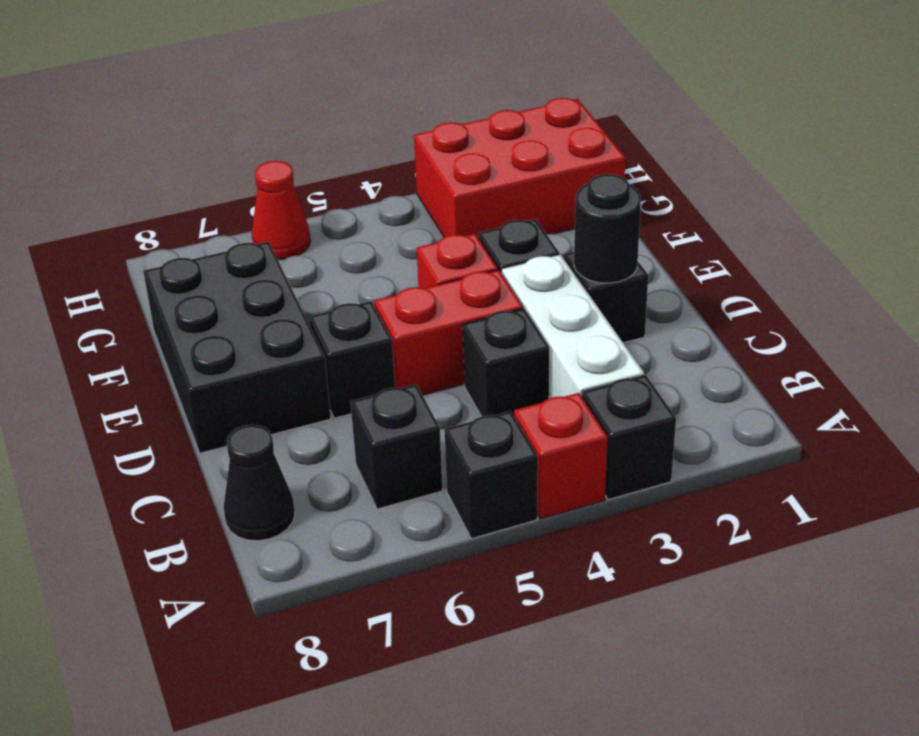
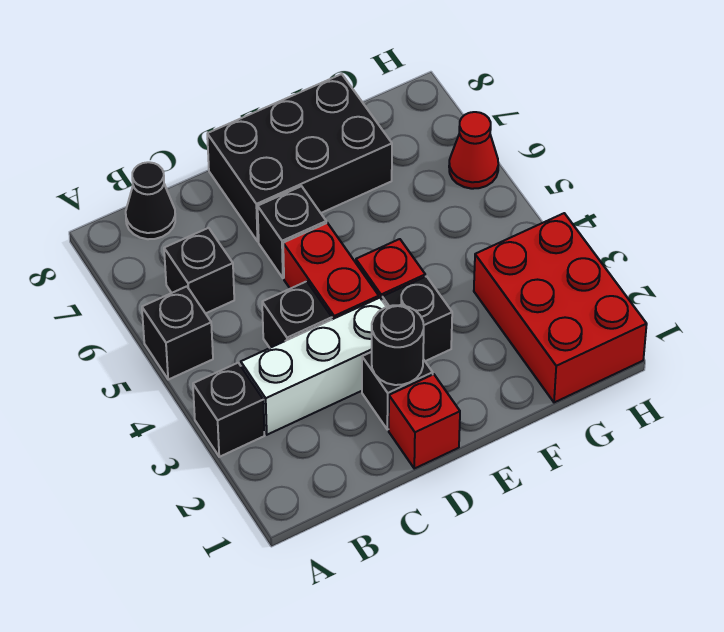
red 1x1 brick [514,393,608,519] -> red 1x1 brick moved to [389,374,460,469]

